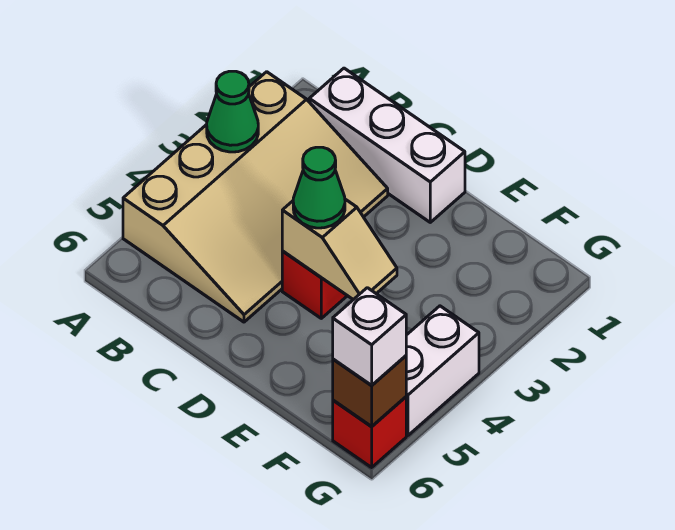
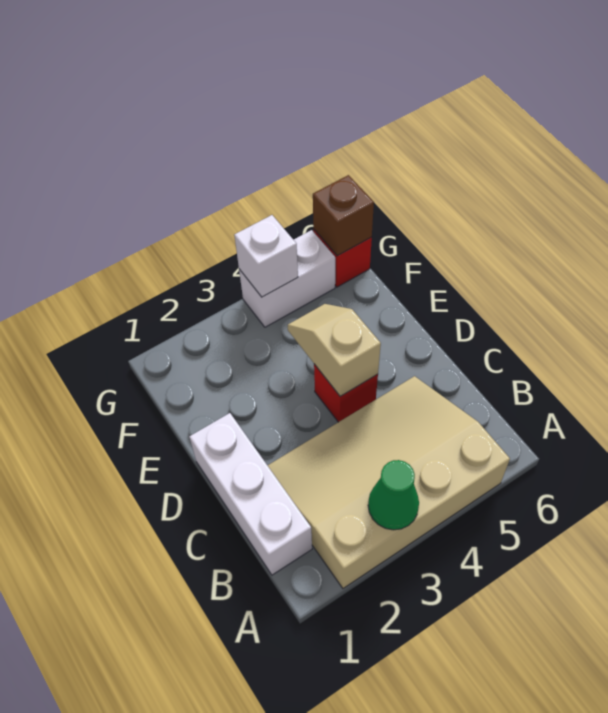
green 1x1 cone [293,147,345,228] -> none
white 1x1 brick [333,288,406,385] -> white 1x1 brick moved to [234,215,298,297]

